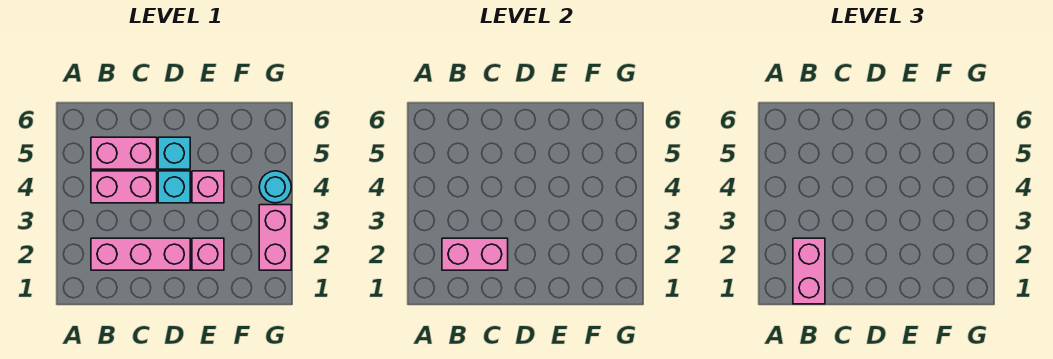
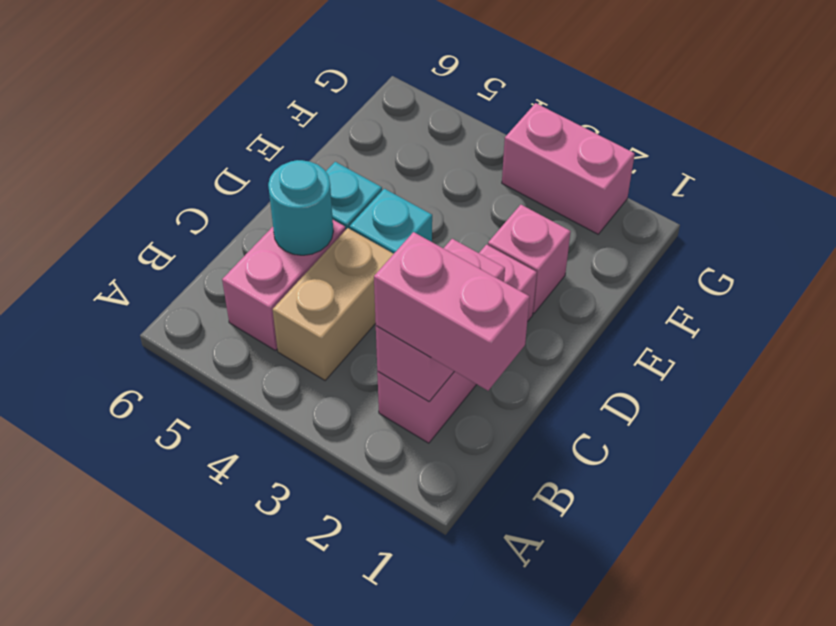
pink 1x2 brick [91,171,157,203] -> tan 1x2 brick [273,228,393,380]
pink 1x1 brick [192,171,224,203] -> none
cyan 1x1 round brick [259,171,291,203] -> cyan 1x1 round brick moved to [268,160,333,255]

